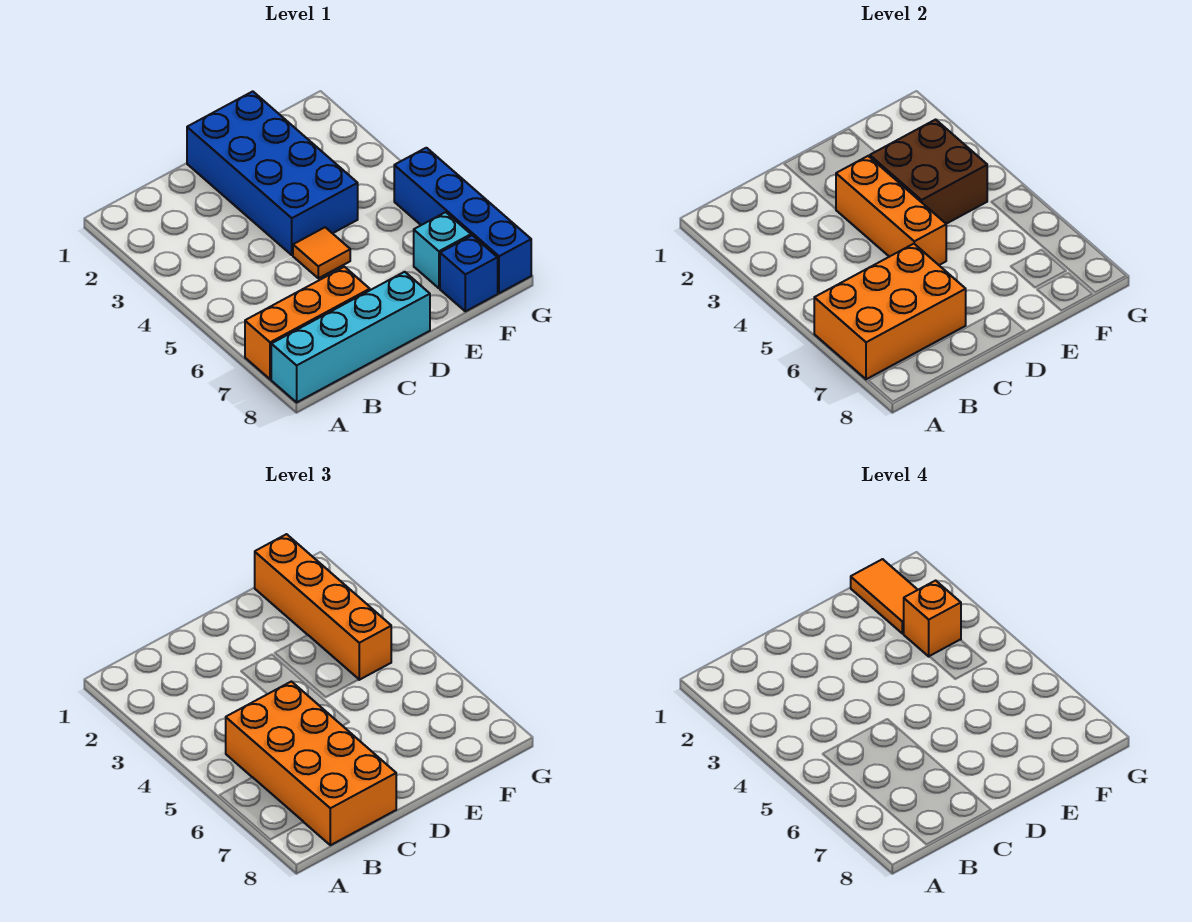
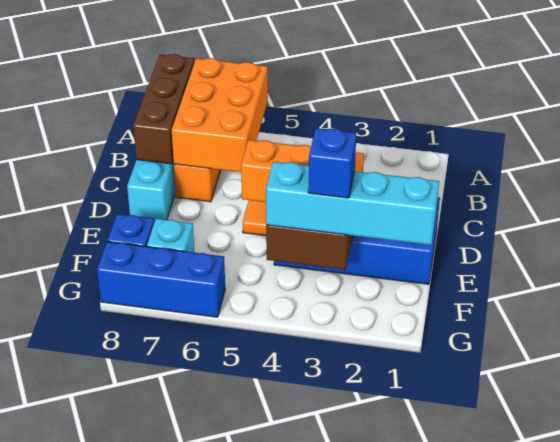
none -> brown 1x3 brick [133,54,194,164]
orange 2x4 brick [226,681,396,845] -> none
orange 1x4 brick [255,534,391,680] -> cyan 1x4 brick [266,162,439,245]
orange 1x2 tile [851,559,918,633] -> none
orange 1x1 brick [904,581,961,656] -> blue 1x1 brick [308,128,356,198]
blue 1x4 brick [394,148,531,293] -> blue 1x3 brick [97,242,225,317]

